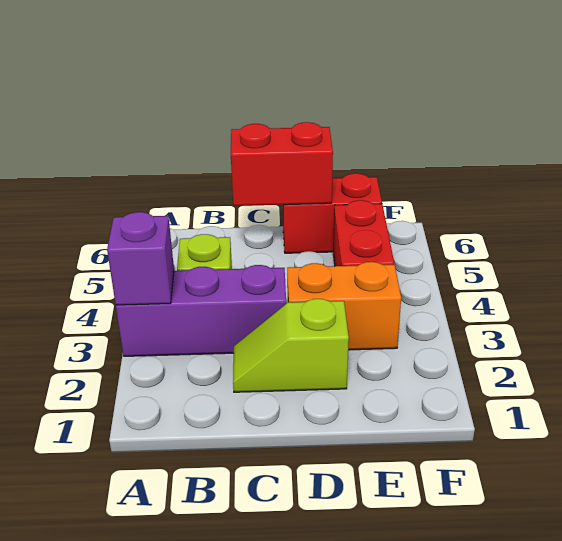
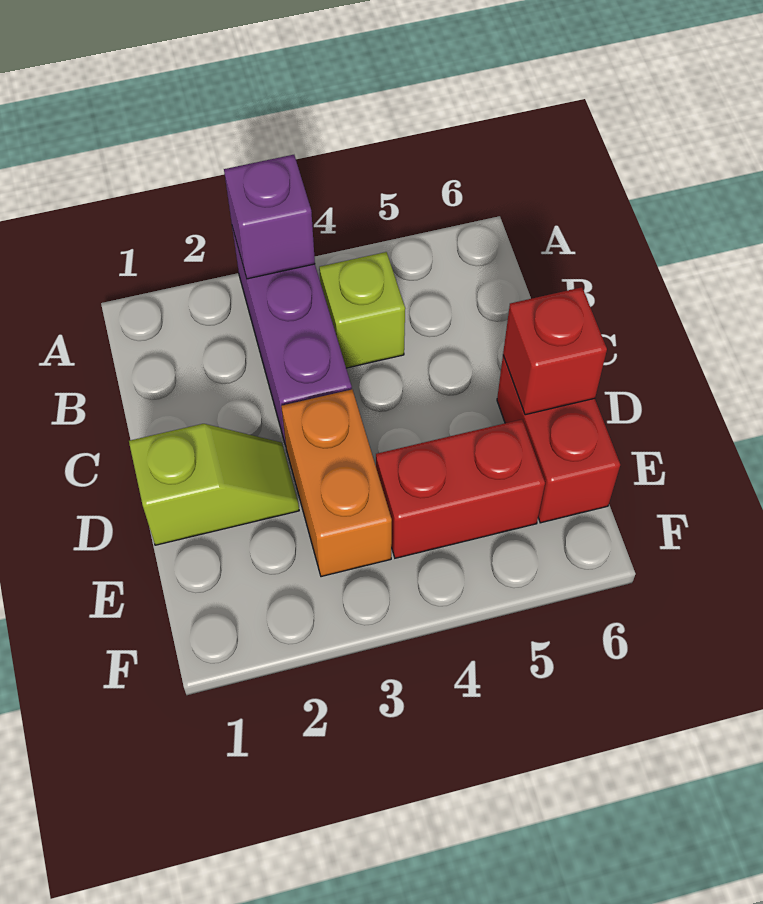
lime 1x2 slope [233,299,349,392] -> lime 1x2 slope turned to [129,424,299,545]
red 1x2 brick [231,122,333,206] -> red 1x1 brick [503,287,607,415]

